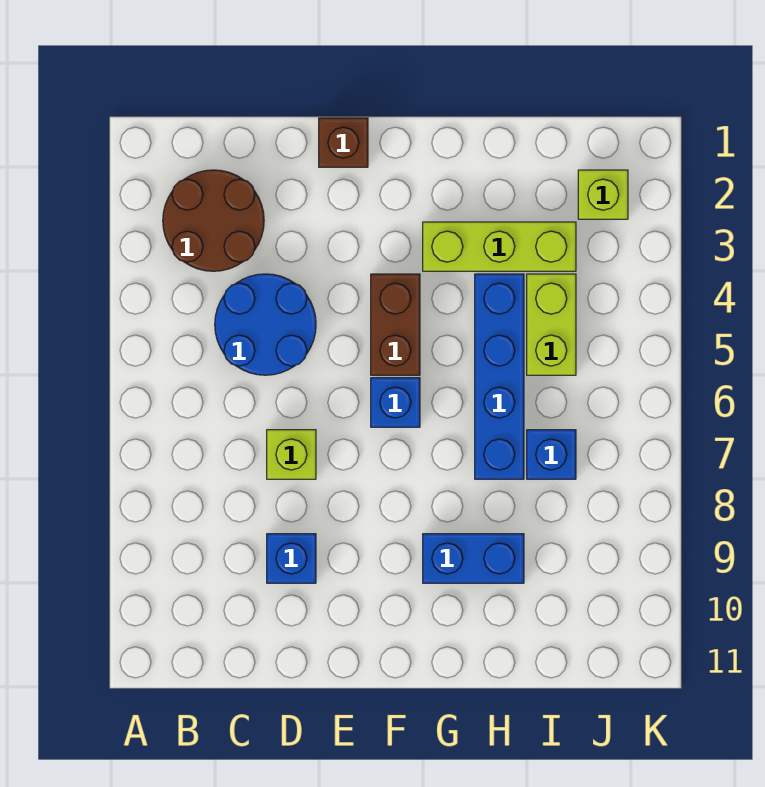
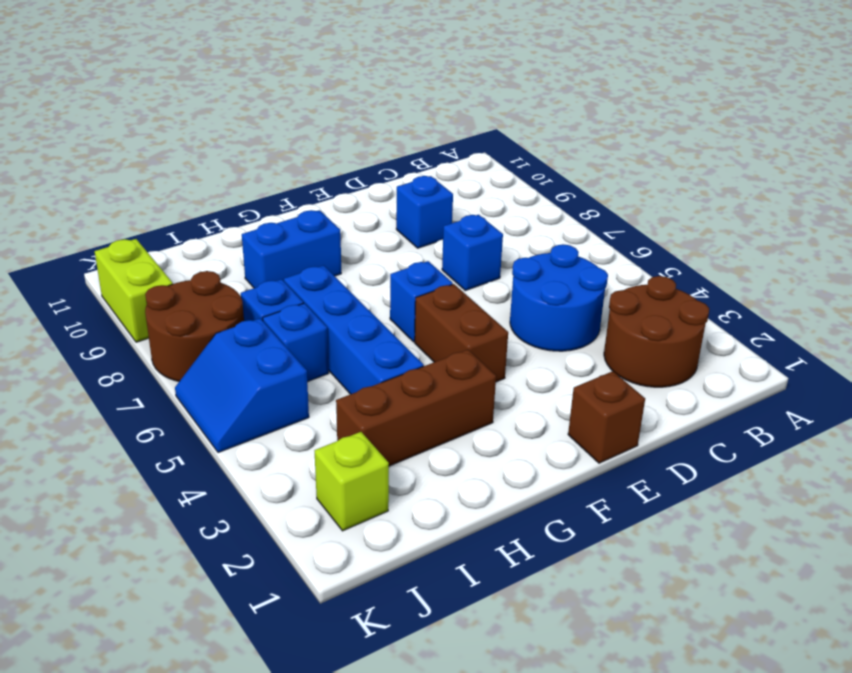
lime 1x1 brick [267,430,316,479] -> blue 1x1 brick [442,215,503,291]
lime 1x3 brick [423,222,576,271] -> brown 1x3 brick [336,350,496,466]
lime 1x2 brick [527,274,576,375] -> lime 1x2 brick moved to [95,239,173,342]
none -> blue 1x1 brick [263,303,329,381]
none -> blue 2x2 slope [175,318,309,453]
none -> brown 2x2 round brick [145,271,244,381]

